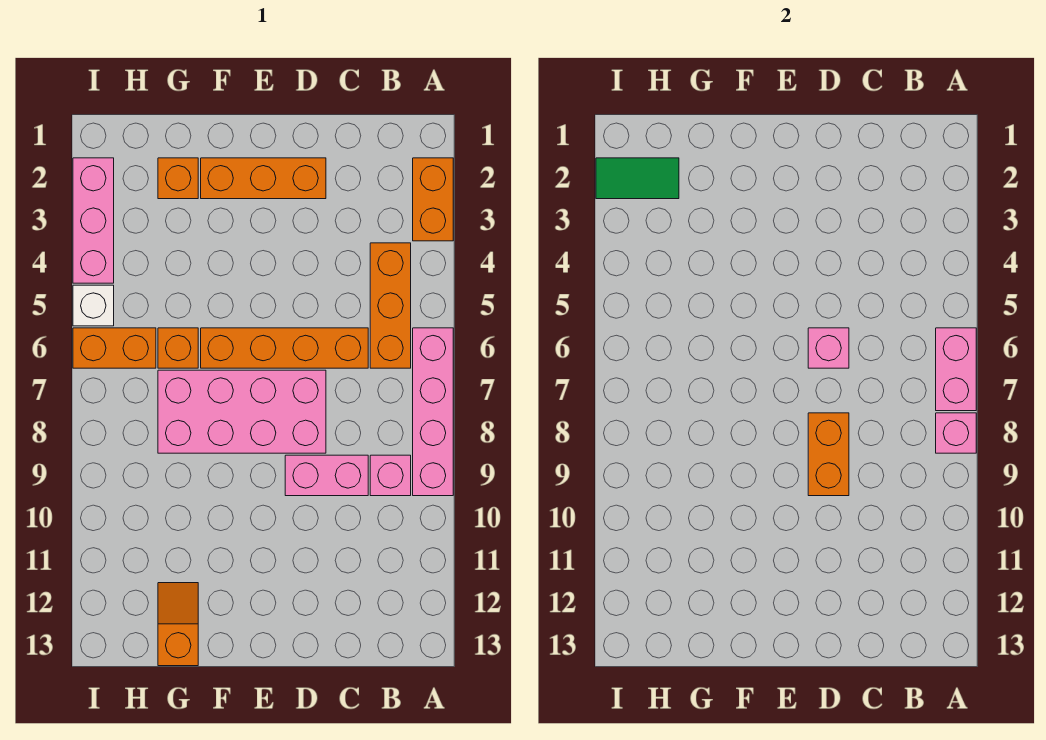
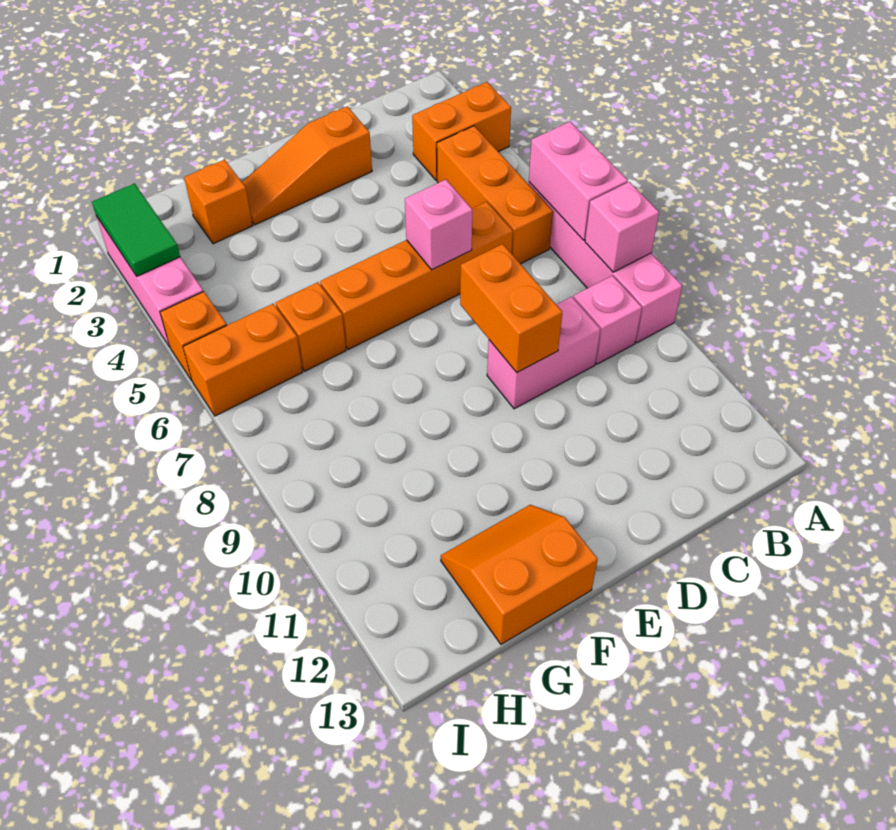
orange 1x2 brick [413,158,453,241] -> orange 1x2 brick turned to [412,82,511,180]
orange 1x3 brick [201,158,326,199] -> orange 1x3 slope [242,106,372,225]
pink 2x4 brick [158,370,326,453] -> none
orange 1x2 slope [158,583,198,666] -> orange 2x2 slope [441,505,598,644]
green 1x2 tile [596,158,679,199] -> green 1x2 tile turned to [92,184,180,276]
white 1x1 brick [73,285,114,326] -> orange 1x1 brick [160,292,227,381]

